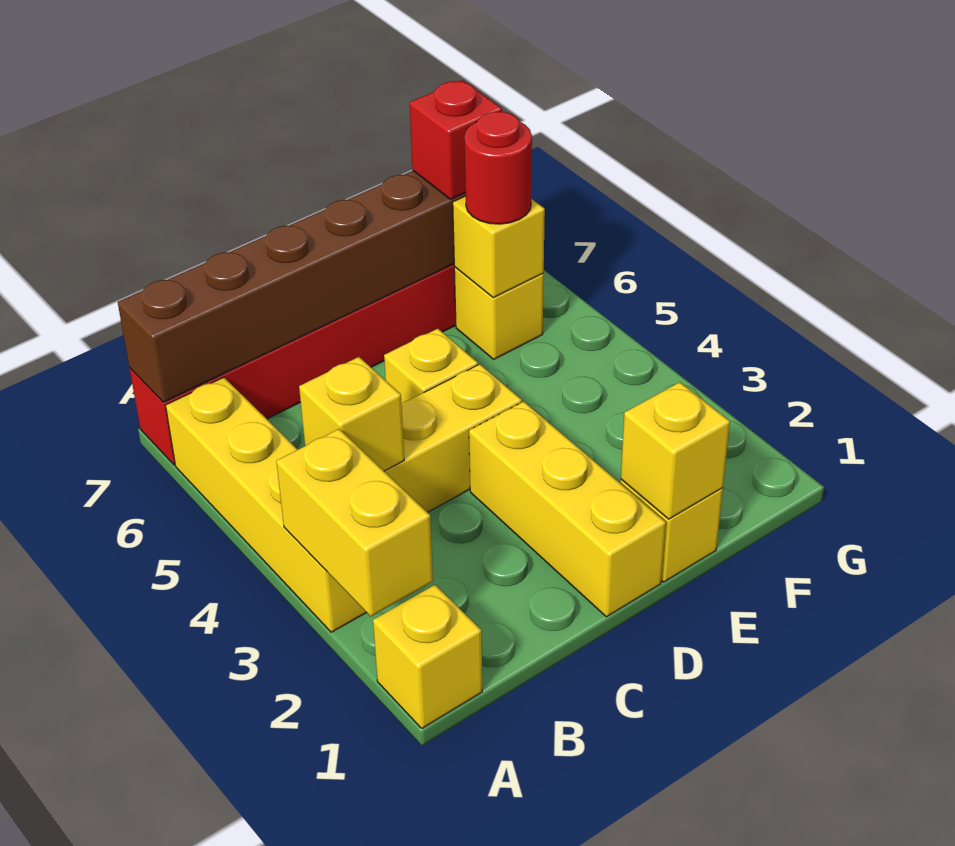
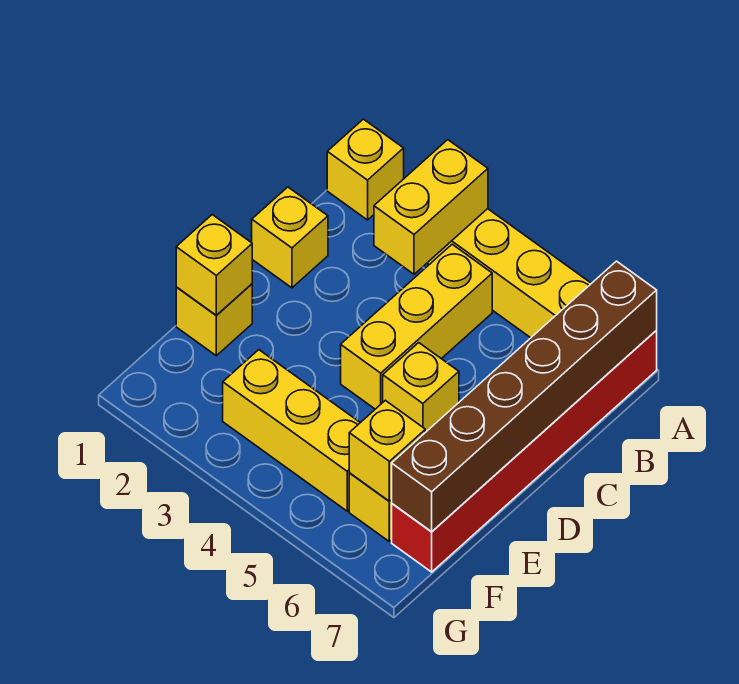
yellow 1x2 brick [276,429,433,616] -> yellow 1x2 brick turned to [374,140,488,274]
yellow 1x1 brick [299,357,404,471] -> yellow 1x1 brick moved to [252,187,328,288]
yellow 1x3 brick [469,401,666,617] -> yellow 1x3 brick moved to [223,350,360,511]
red 1x1 round brick [464,112,532,224] -> none
red 1x1 brick [410,80,502,199] -> none

